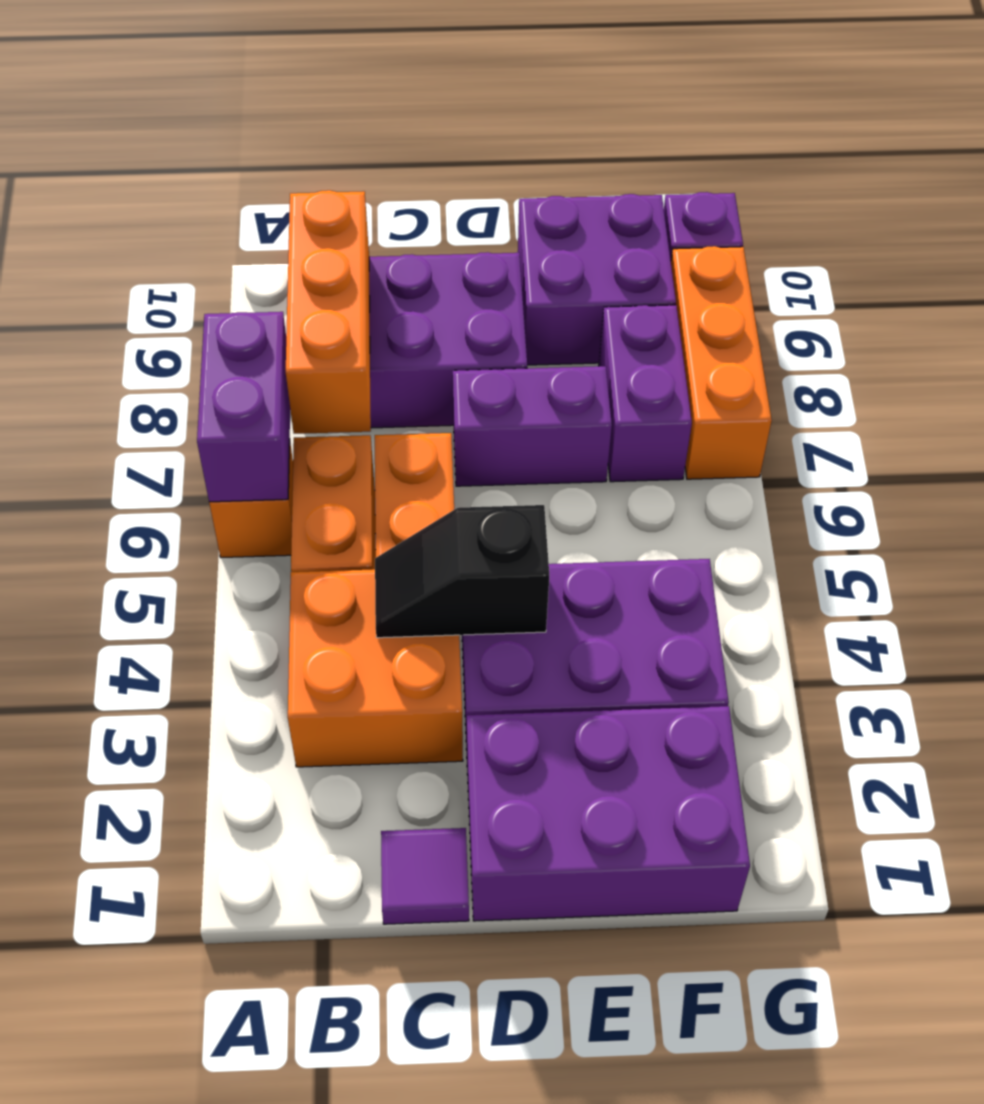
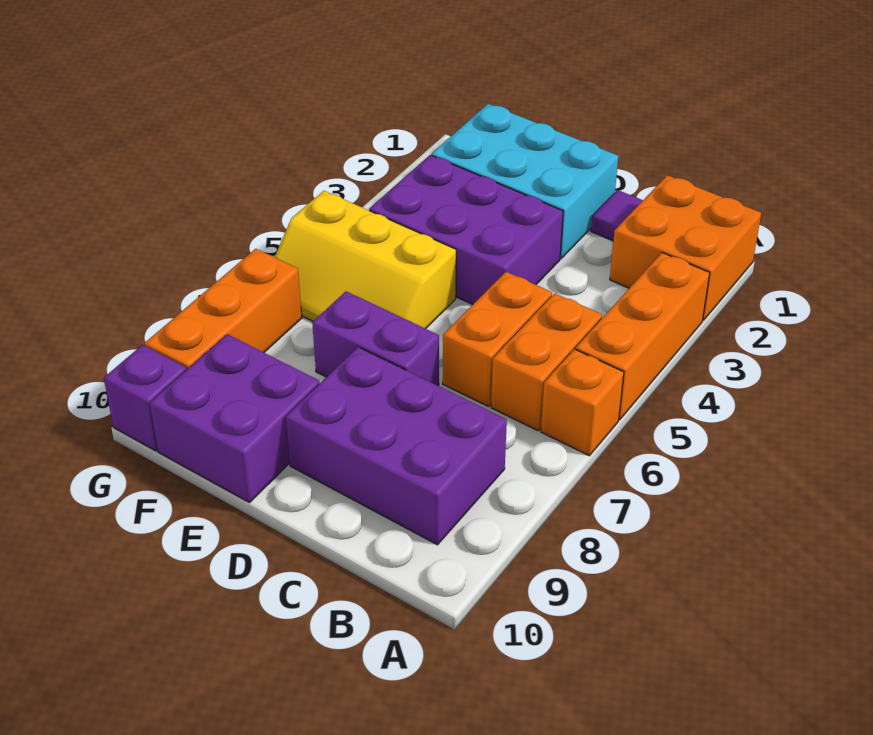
purple 1x2 brick [197,312,290,502] -> none
orange 2x2 brick [288,569,463,767] -> orange 2x2 brick moved to [610,175,761,321]
orange 1x3 brick [286,190,371,434] -> orange 1x3 brick moved to [576,253,710,420]
black 1x2 slope [375,505,549,638] -> none
purple 2x3 brick [467,706,750,921] -> cyan 2x3 brick [431,104,618,259]
none -> yellow 2x3 slope [275,191,456,329]
purple 1x2 brick [599,305,692,482] -> none

